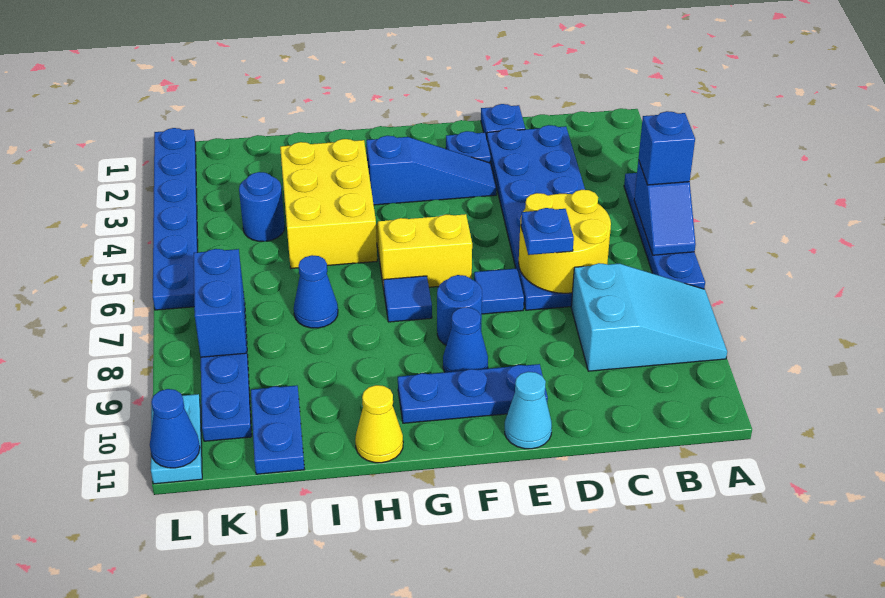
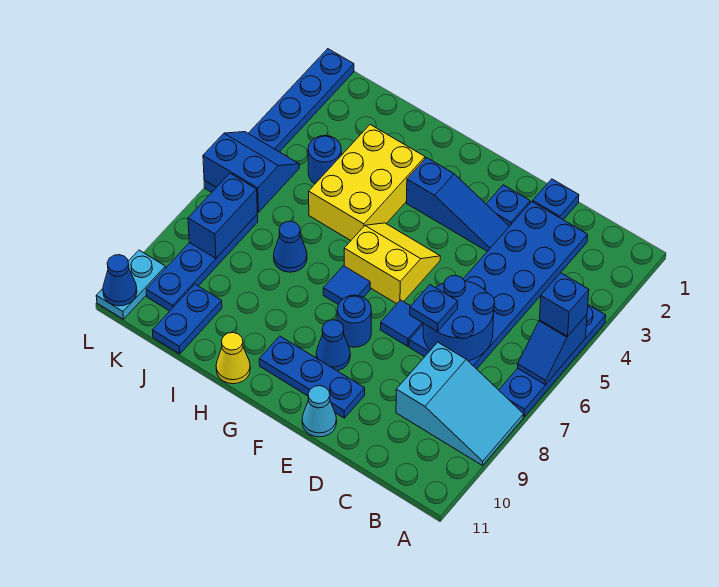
yellow 2x2 round brick [519,190,611,293] -> blue 2x2 round brick [423,275,495,361]
none -> blue 2x2 slope [203,132,299,212]

